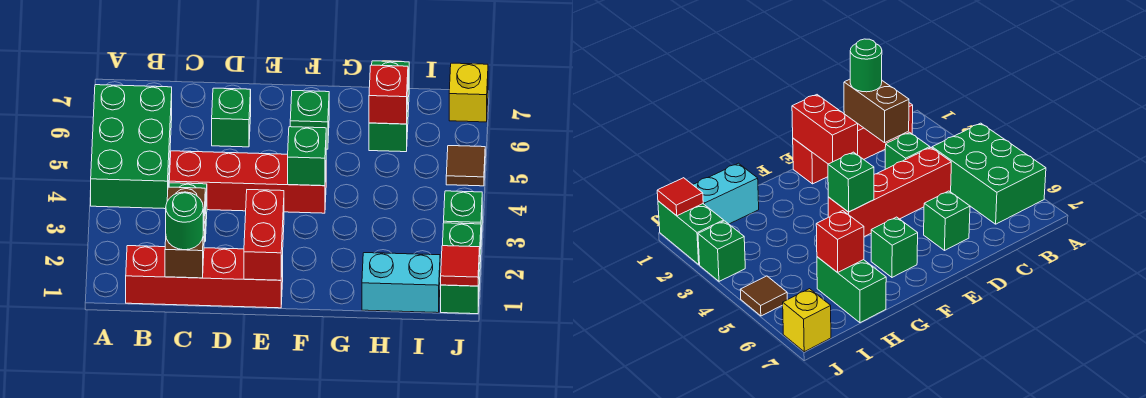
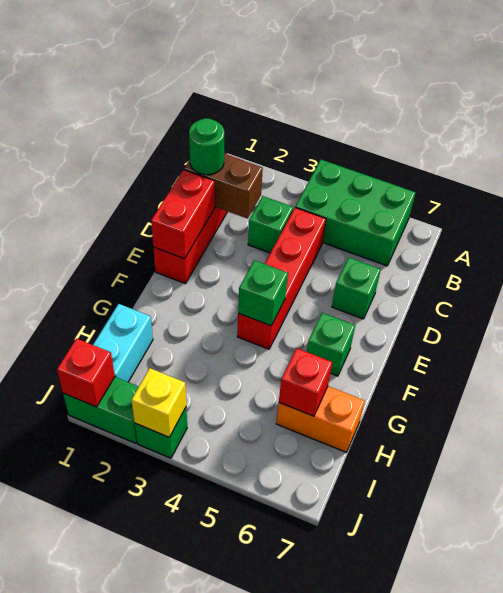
red 1x2 brick [244,190,284,280] -> red 1x2 brick turned to [151,170,215,259]
green 1x2 brick [369,61,409,152] -> orange 1x2 brick [276,386,365,452]
red 1x1 tile [441,246,480,286] -> red 1x1 brick [57,339,115,407]
brown 1x1 tile [446,146,485,186] -> none
yellow 1x1 brick [449,63,488,122] -> yellow 1x1 brick moved to [131,368,186,437]

